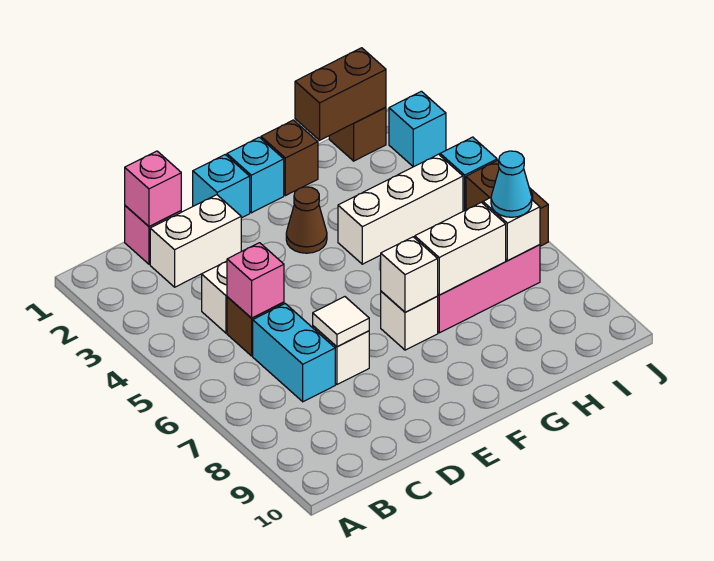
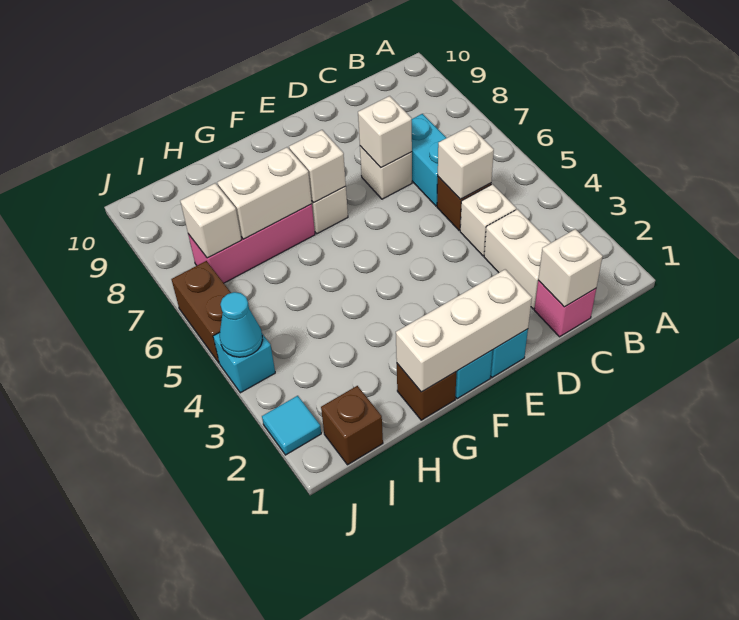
pink 1x1 brick [125,151,181,227] -> white 1x1 brick [538,229,603,307]
white 1x2 brick [150,195,241,287] -> white 1x2 brick turned to [484,209,551,309]
pink 1x1 brick [227,243,284,318] -> white 1x1 brick [438,126,494,199]
white 1x1 tile [313,297,369,347] -> white 1x1 brick [358,96,412,168]
brown 1x1 cone [286,187,327,253] -> none
white 1x3 brick [338,154,463,264] -> white 1x3 brick moved to [396,269,532,392]
brown 1x2 brick [295,48,386,140] -> none
cyan 1x1 cone [491,151,532,217] -> cyan 1x1 cone moved to [220,292,262,357]
cyan 1x1 brick [389,91,446,167] -> cyan 1x1 tile [262,396,321,455]

